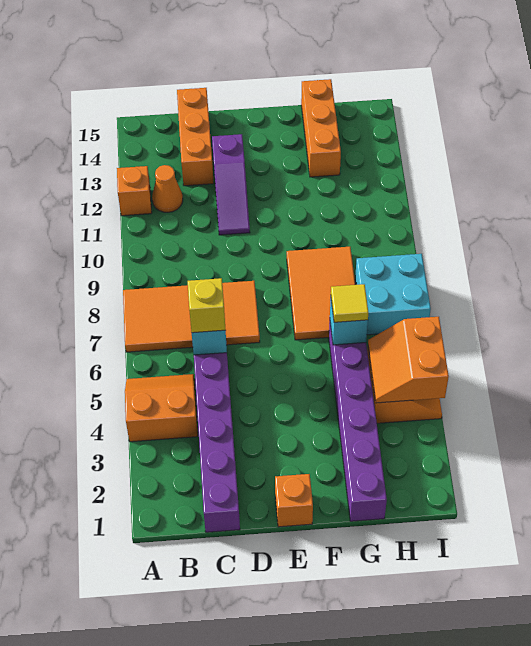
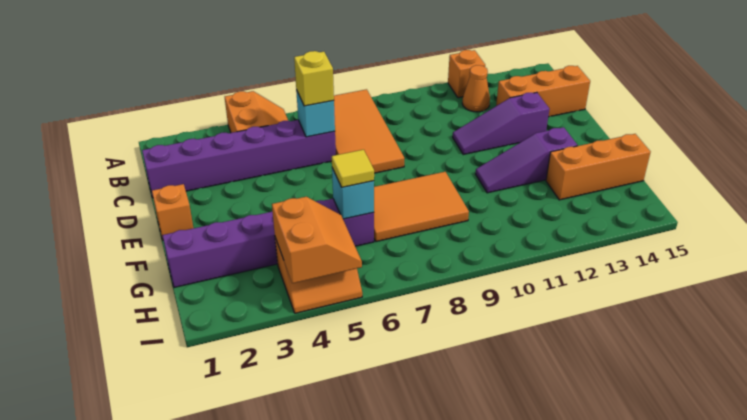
none -> purple 1x3 slope [476,127,577,193]
orange 2x2 slope [368,317,449,403] -> orange 2x2 slope turned to [272,197,362,283]
cyan 2x2 brick [355,254,431,335] -> none

